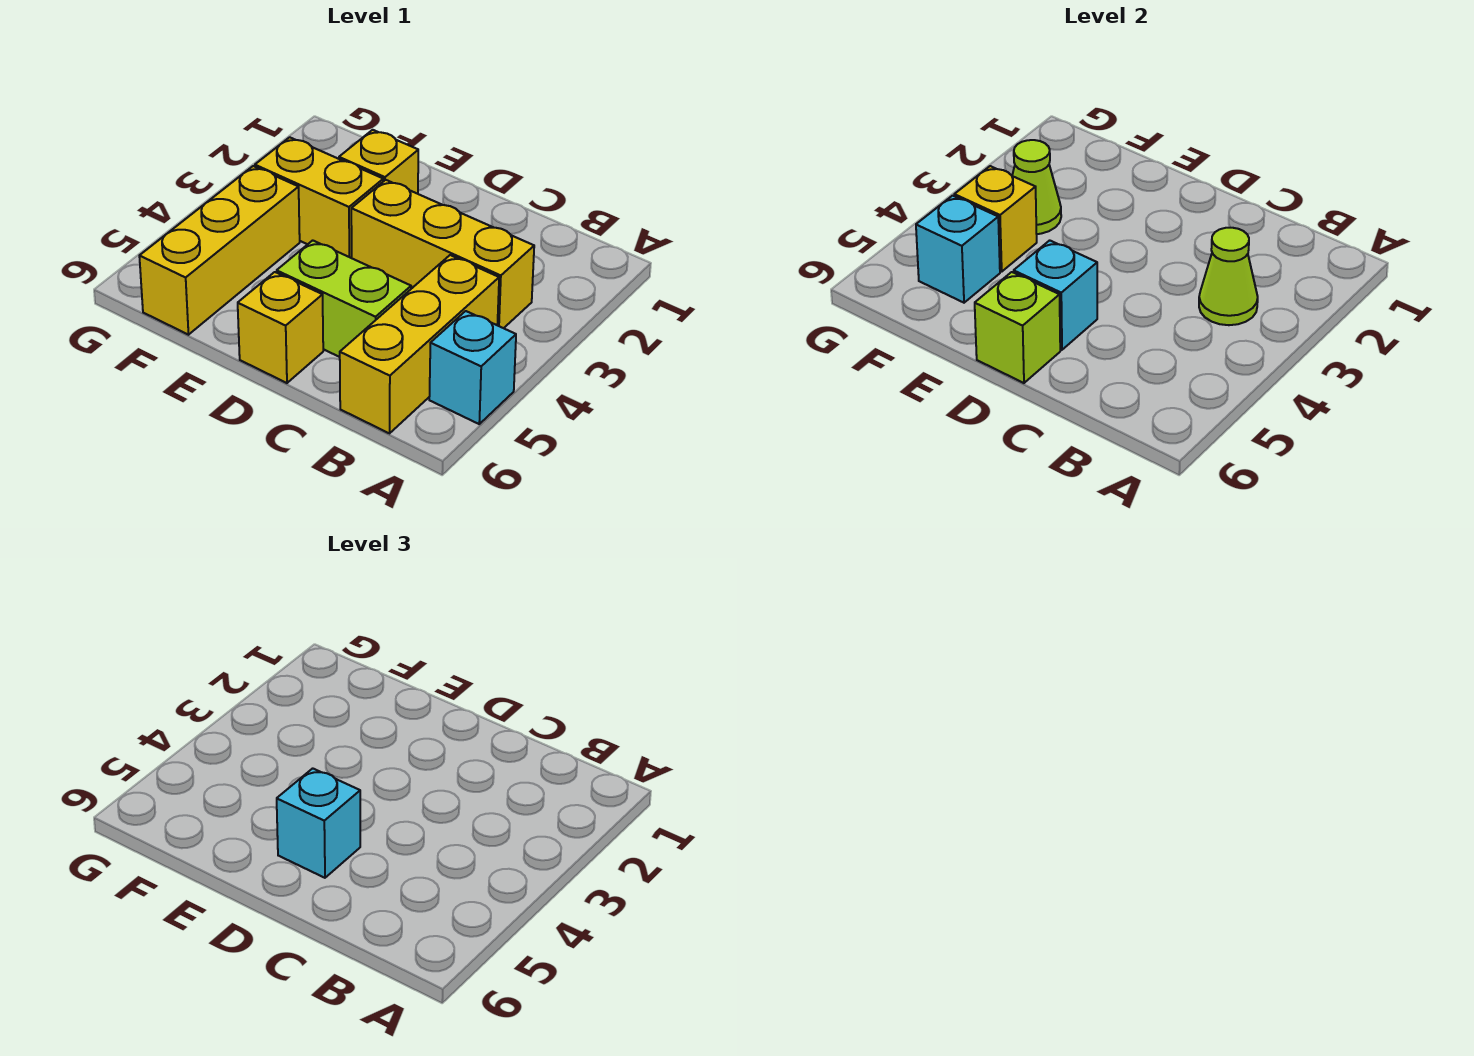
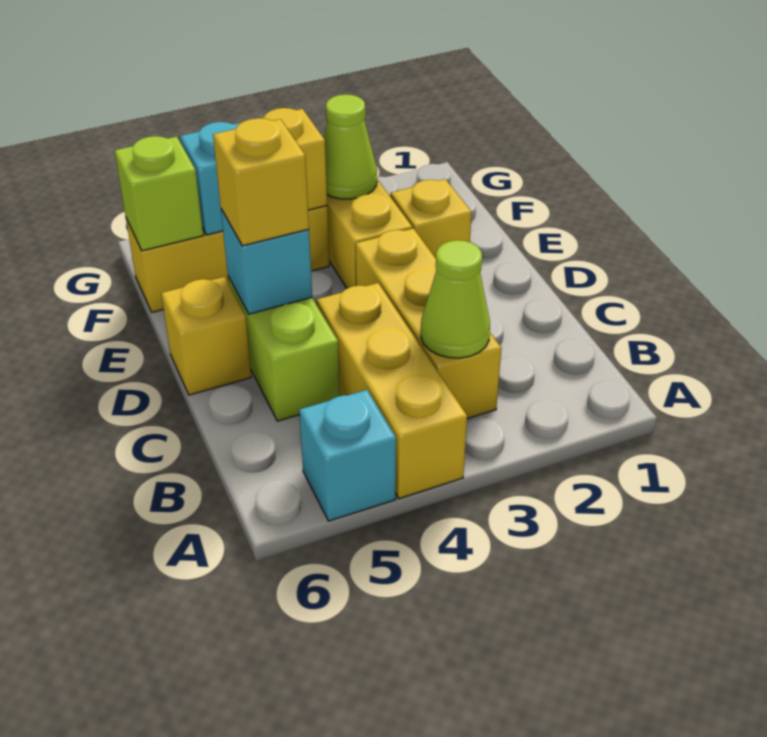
yellow 1x3 brick [340,255,499,433] -> yellow 1x3 brick turned to [317,283,467,498]
cyan 1x1 brick [277,768,360,878] -> yellow 1x1 brick [213,118,309,246]
lime 1x1 brick [975,272,1060,383] -> lime 1x1 brick moved to [115,136,203,251]

